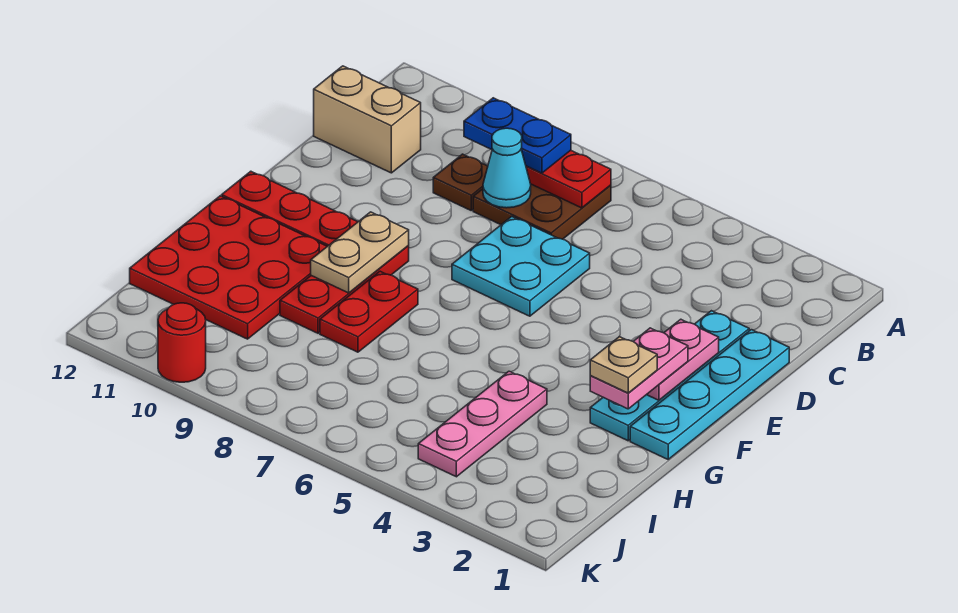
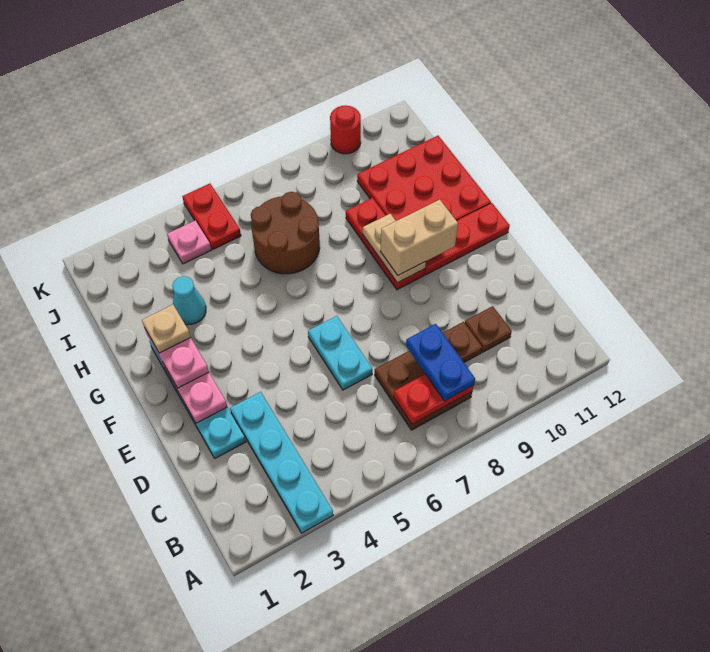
blue 1x2 plate [464,98,571,173] -> blue 1x2 plate turned to [406,324,475,401]
cyan 1x1 cone [483,128,531,208] -> cyan 1x1 cone moved to [172,276,206,325]
none -> brown 1x1 plate [465,306,512,352]
tan 1x2 brick [314,66,421,173] -> tan 1x2 brick moved to [380,200,458,275]
cyan 1x4 plate [630,330,789,459] -> cyan 1x4 plate moved to [230,392,333,533]
cyan 2x2 plate [452,217,590,316] -> cyan 1x2 plate [308,316,372,390]
red 1x2 plate [320,271,418,352] -> red 1x2 plate moved to [182,184,241,249]
pink 1x3 plate [418,371,547,477] -> pink 1x1 plate [167,220,211,264]
none -> brown 2x2 round brick [251,192,320,274]

